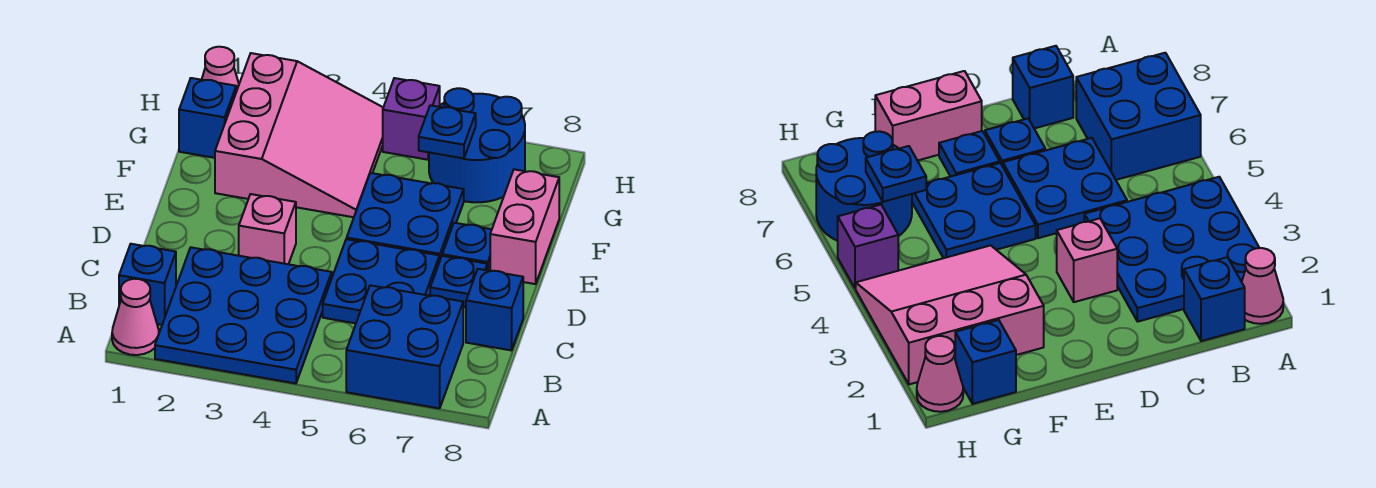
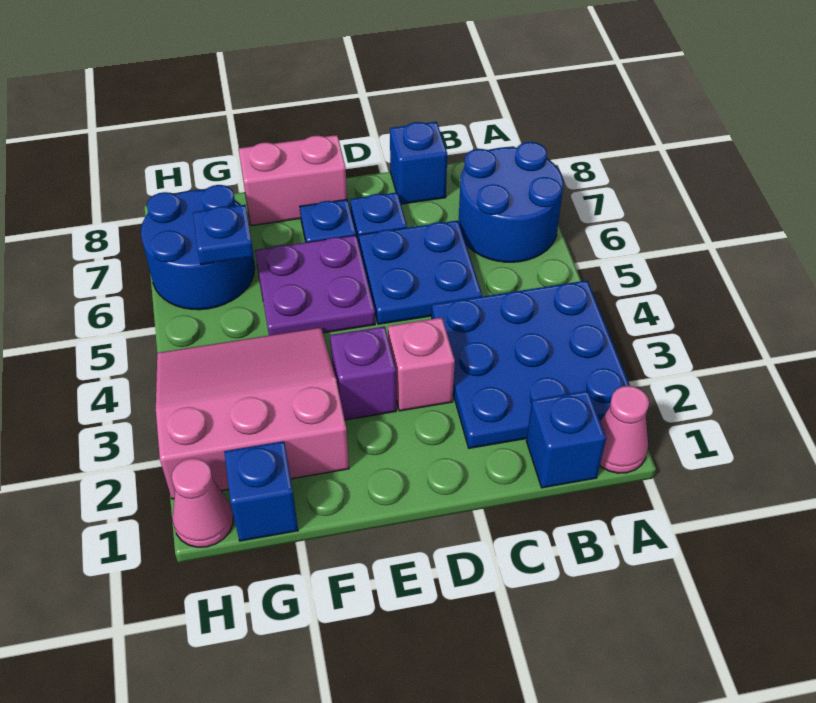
blue 2x2 brick [346,285,463,408] -> blue 2x2 round brick [459,142,564,262]
blue 2x2 plate [347,173,464,262] -> purple 2x2 plate [255,235,375,335]
purple 1x1 brick [383,78,440,160] -> purple 1x1 brick moved to [330,326,396,420]

